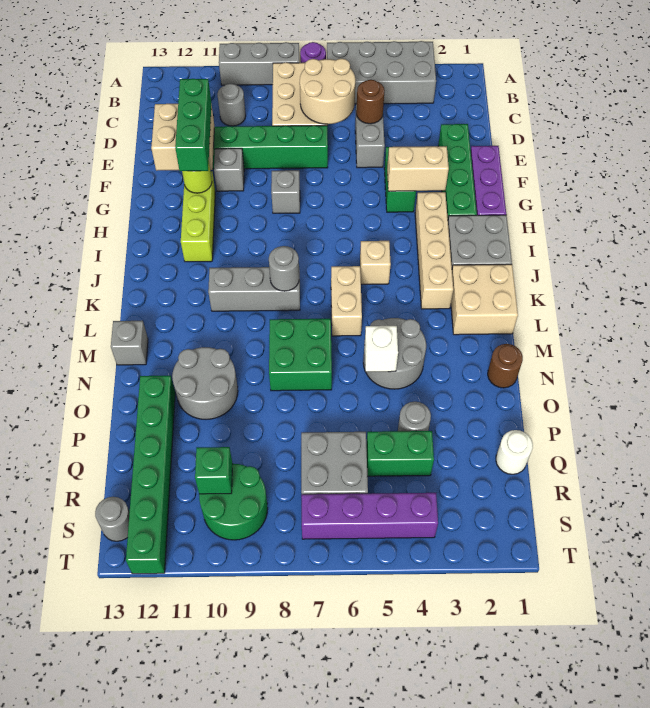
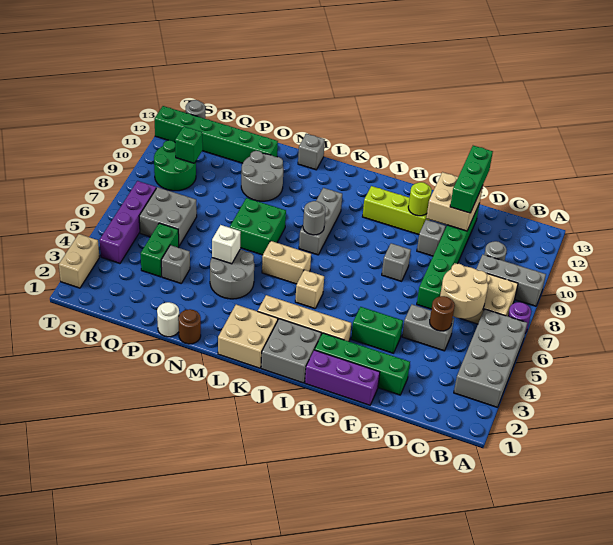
grey 1x3 brick [219,42,299,85] -> grey 1x3 brick turned to [477,255,546,306]
green 1x3 brick [175,79,211,171] -> green 1x3 brick turned to [450,146,493,213]
tan 1x2 brick [387,146,449,191] -> tan 1x2 brick moved to [59,234,99,288]
grey 1x1 round brick [398,402,431,431] -> grey 1x1 brick [161,245,190,283]
white 1x1 round brick [496,430,533,474] -> white 1x1 round brick moved to [157,302,179,337]

